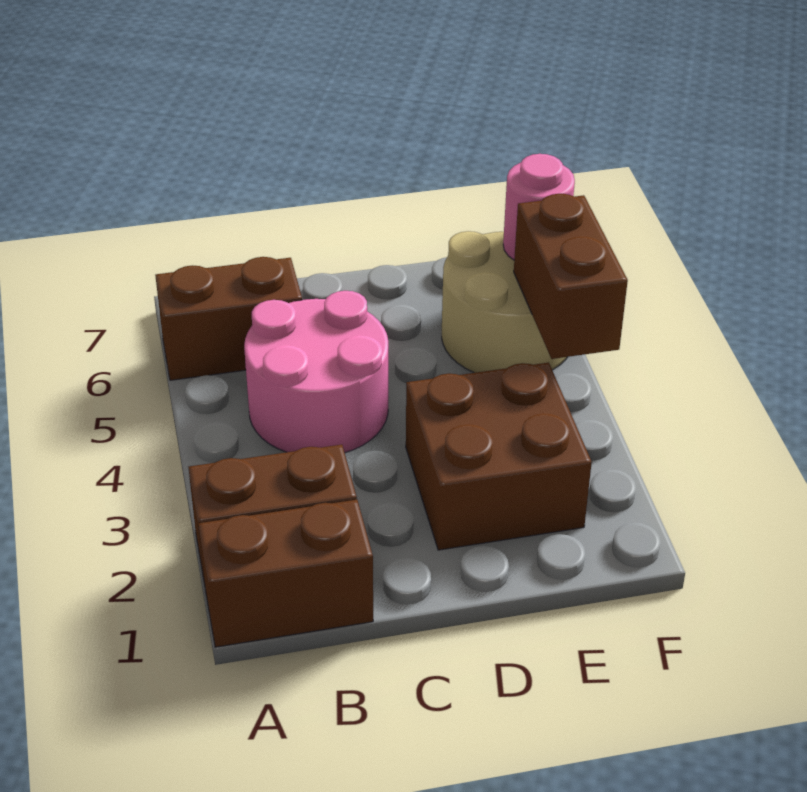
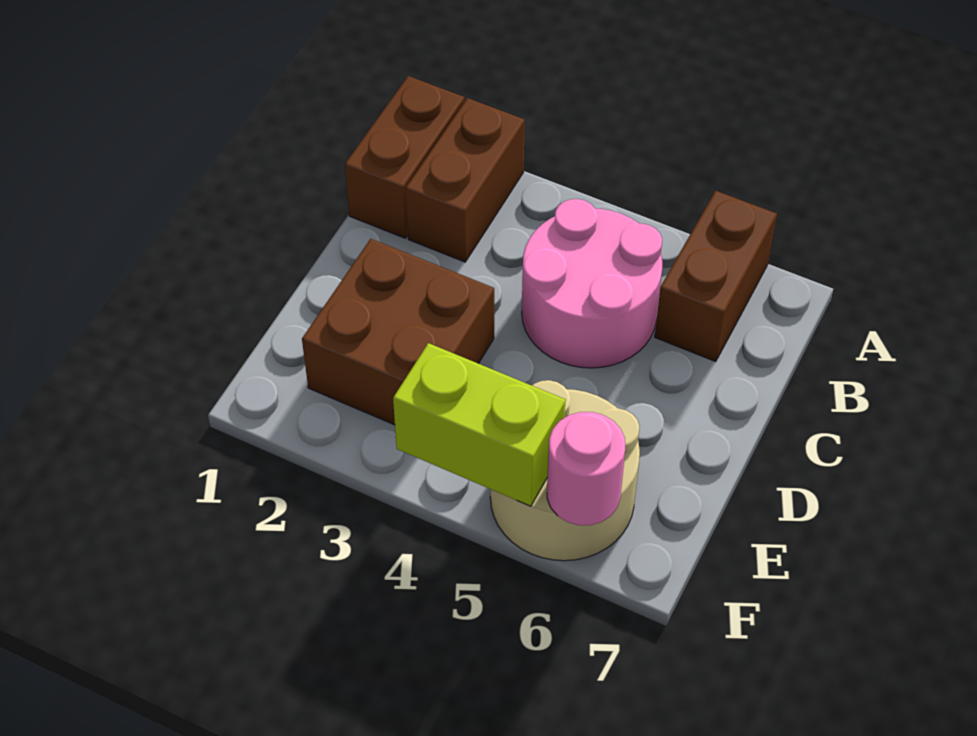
brown 1x2 brick [514,194,628,359] -> lime 1x2 brick [393,343,566,506]

